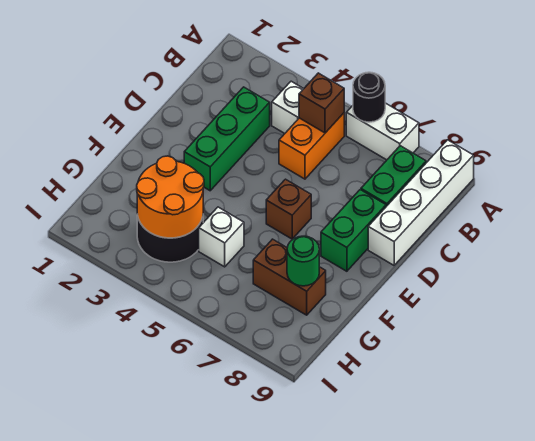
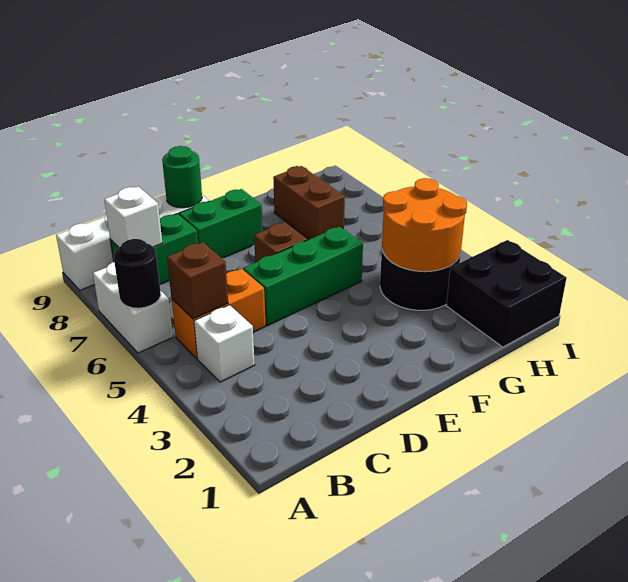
green 1x3 brick [184,87,270,191] -> green 1x3 brick moved to [243,227,363,326]
white 1x1 brick [199,207,244,267] -> white 1x1 brick moved to [104,187,162,247]
green 1x1 round brick [287,236,319,286] -> green 1x1 round brick moved to [162,146,202,208]
none -> black 2x2 brick [446,240,566,347]

